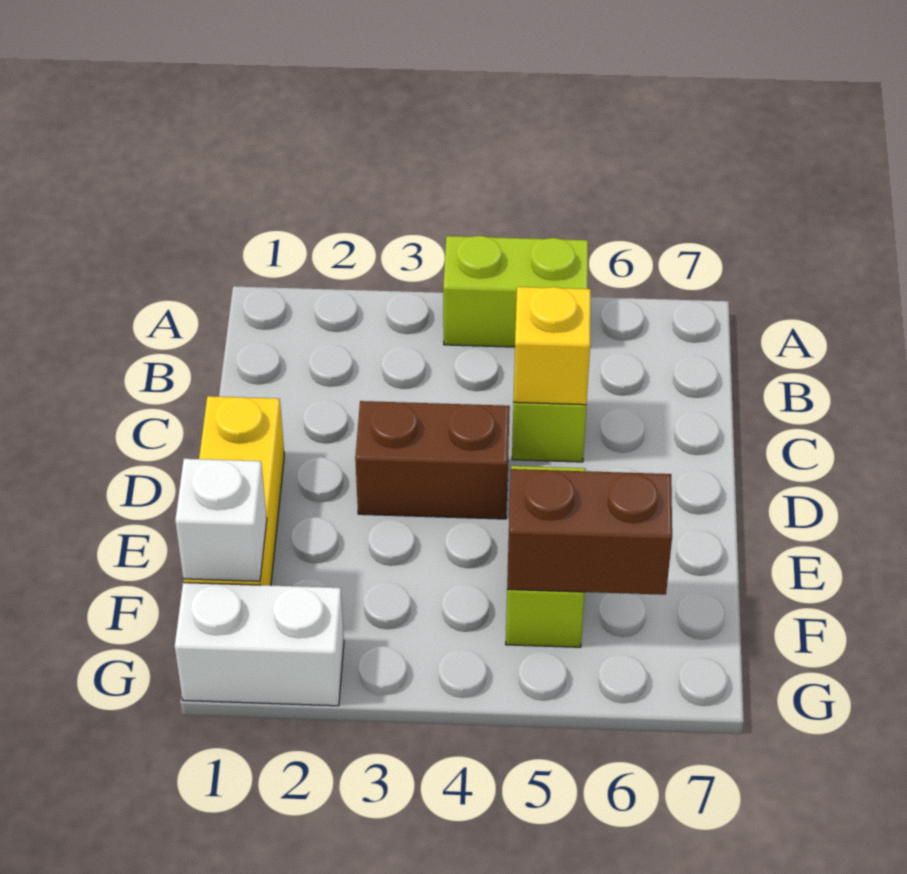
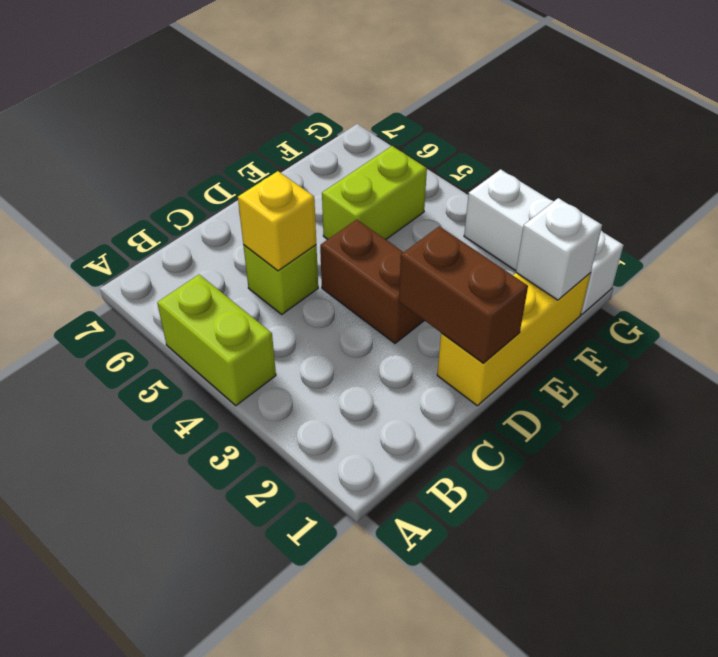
brown 1x2 brick [507,469,672,595] -> brown 1x2 brick moved to [399,226,528,363]
white 1x2 brick [175,583,344,706] -> white 1x3 brick [464,169,624,315]

